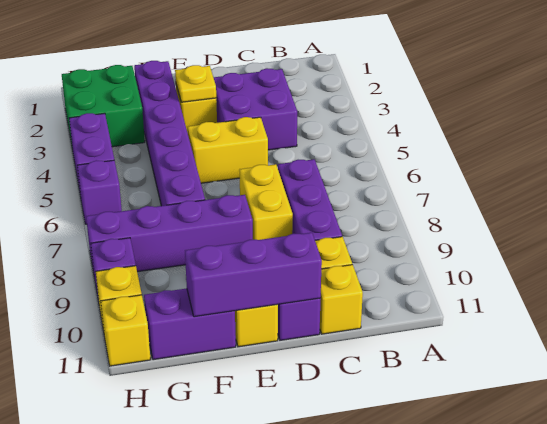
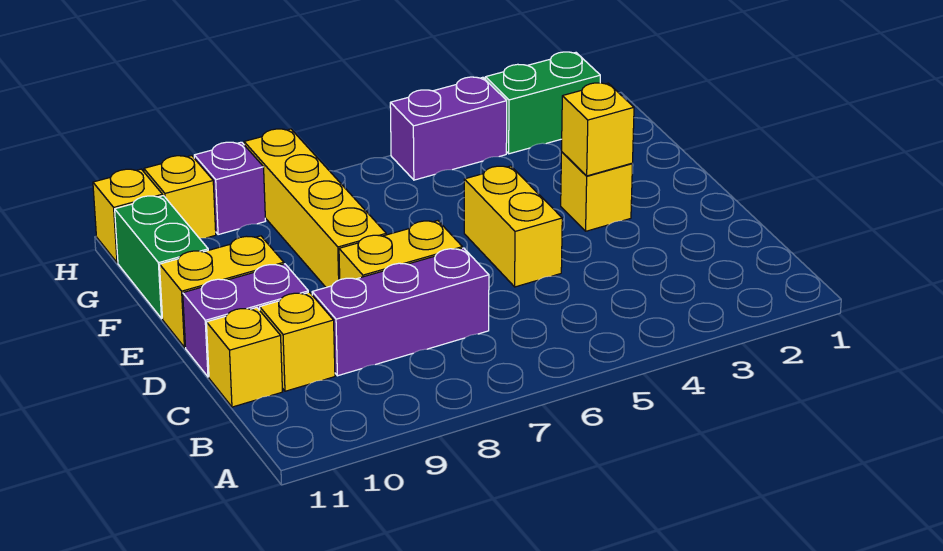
purple 2x2 brick [213,68,297,150] -> none
purple 1x3 brick [185,233,322,317] -> none
yellow 1x1 plate [175,65,216,102] -> yellow 1x1 brick [562,83,634,176]
purple 1x4 brick [86,195,253,272] -> yellow 1x4 brick [244,129,386,287]
purple 1x6 brick [134,61,205,206] -> none
purple 1x2 brick [144,288,236,360] -> green 1x2 brick [115,196,208,318]
green 2x2 brick [62,65,145,150] -> green 1x2 brick [485,52,600,154]
purple 1x1 brick [77,160,122,224] -> none

